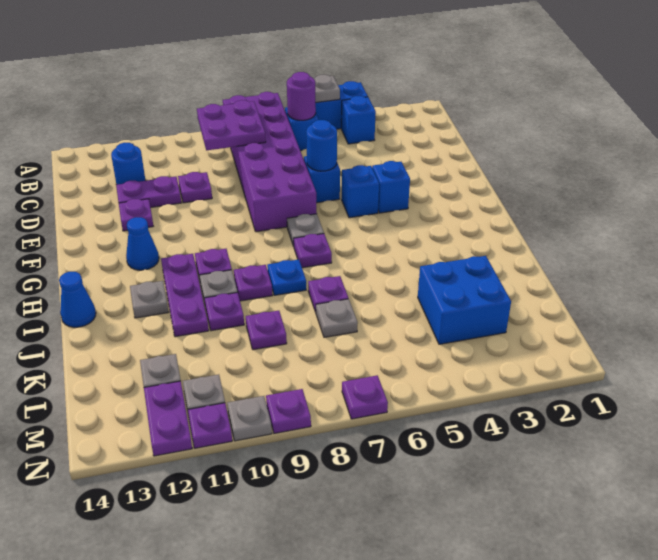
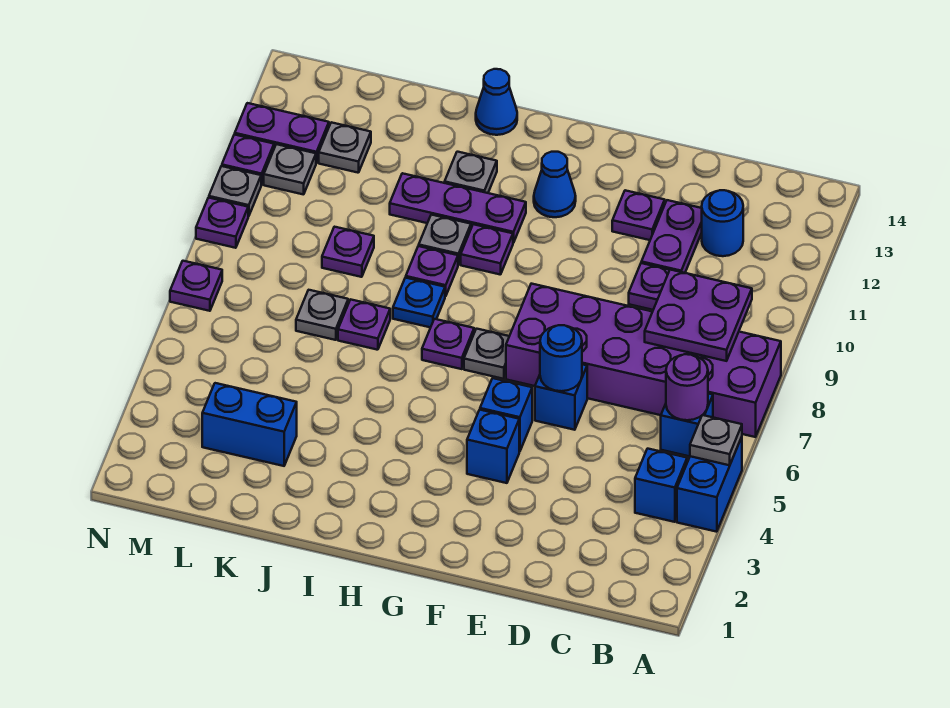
purple 1x1 plate [204,293,244,331] -> none
blue 2x2 brick [418,256,511,344] -> blue 1x2 brick [202,383,297,466]

